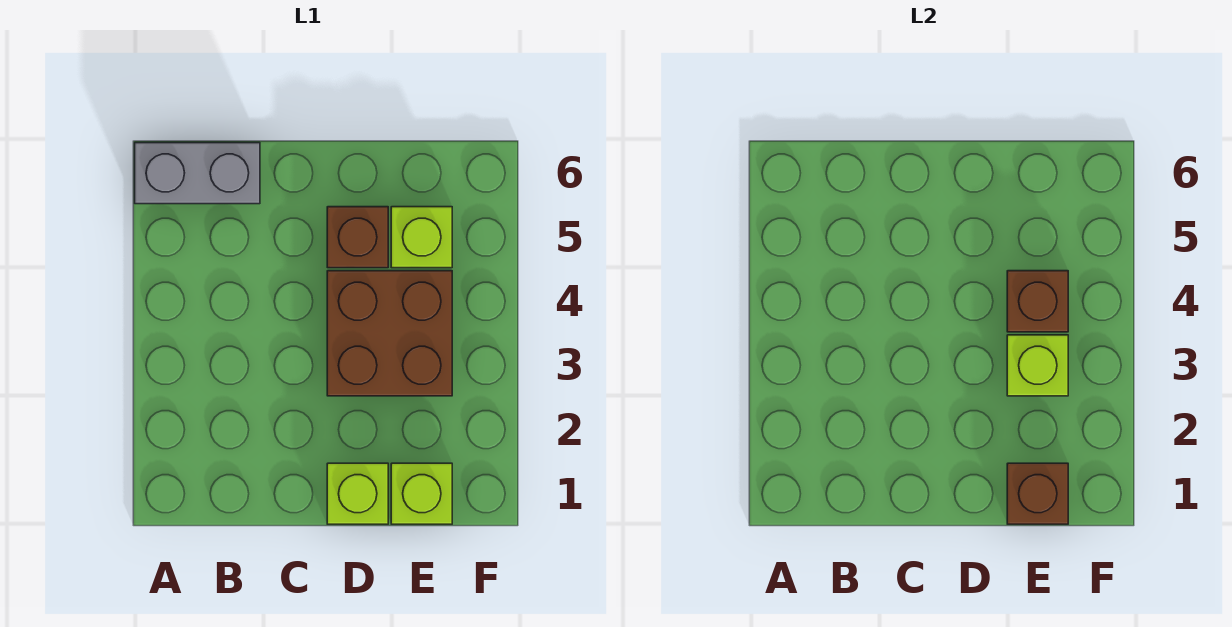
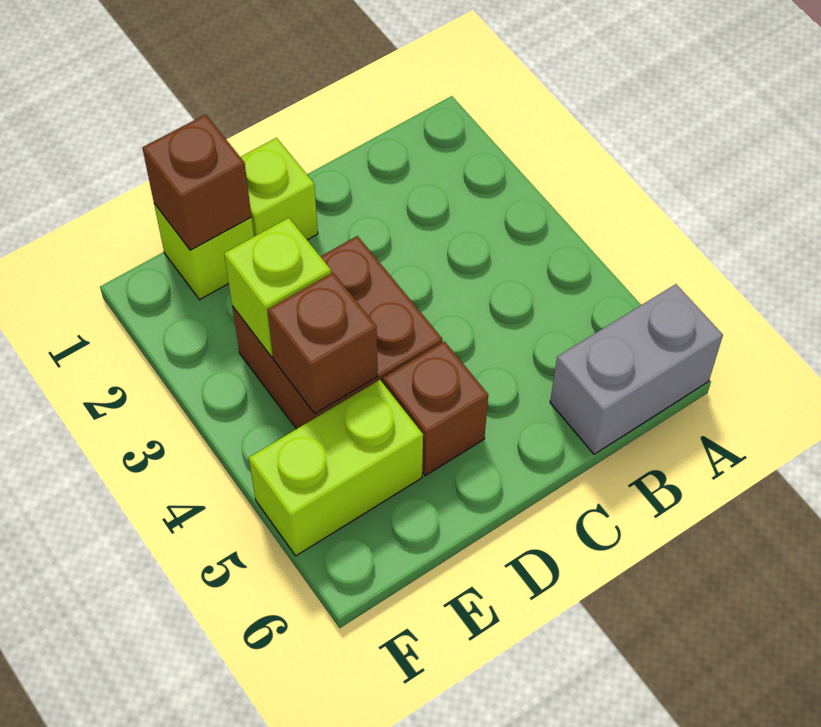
lime 1x1 brick [391,207,452,268] -> lime 1x2 brick [249,380,423,556]

